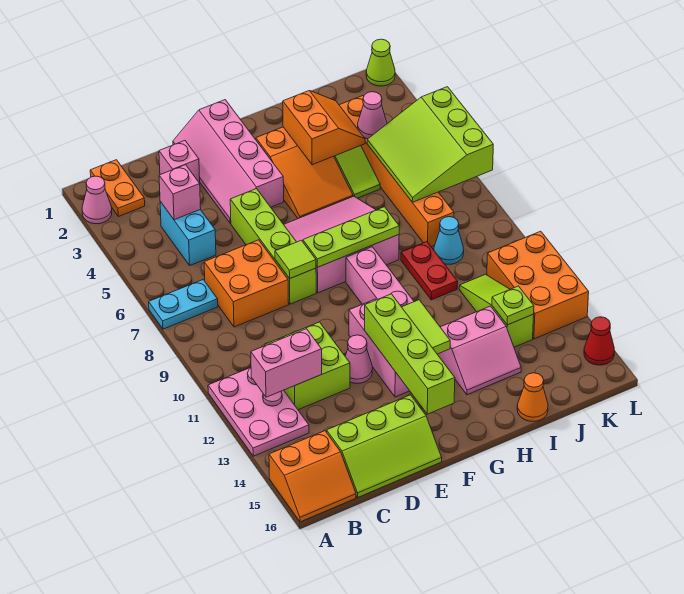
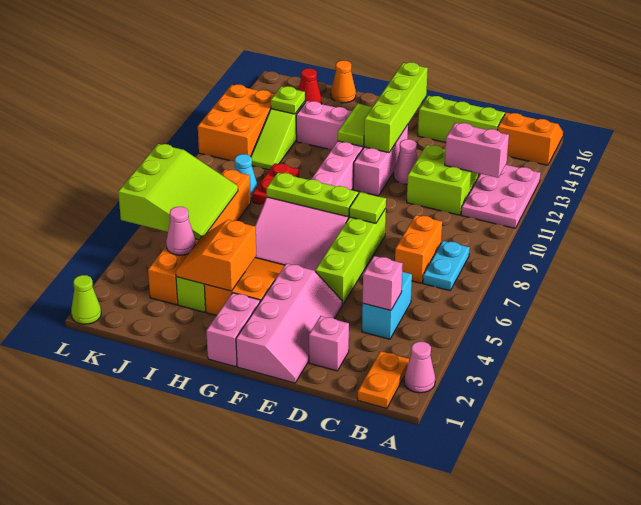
cyan 1x2 plate [149,280,218,329] -> cyan 1x2 plate turned to [423,241,470,291]
orange 2x2 brick [204,240,289,327] -> orange 1x2 brick [395,215,442,283]
none -> pink 1x2 brick [206,293,260,367]
red 1x1 cone [584,317,615,365] -> red 1x1 cone moved to [299,68,322,104]

